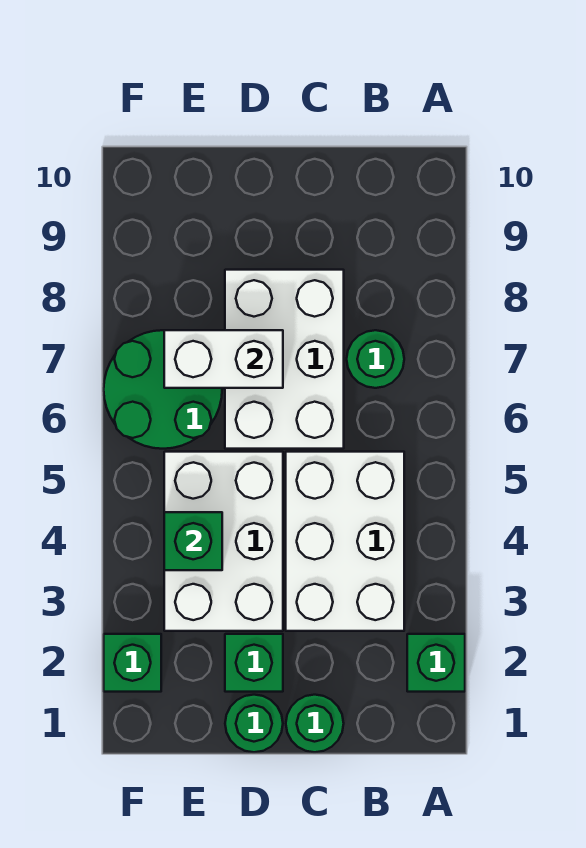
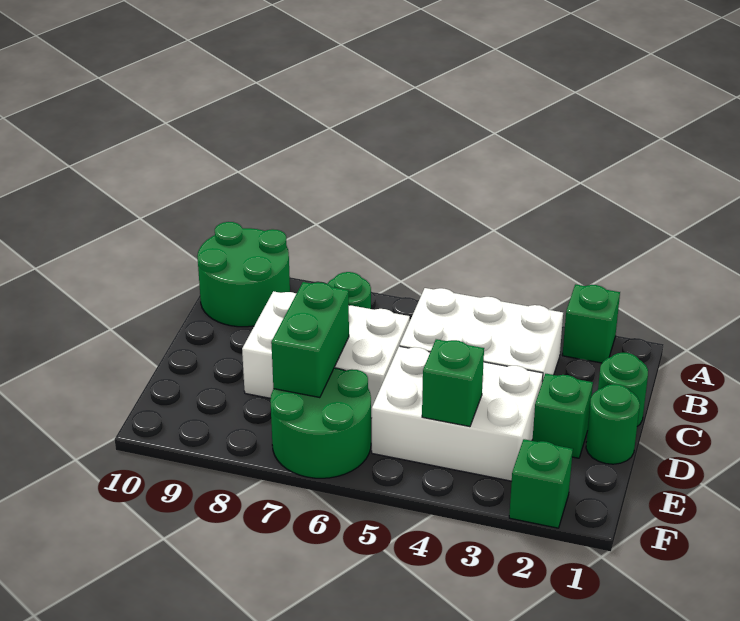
none -> green 2x2 round brick [197,222,290,327]
white 1x2 brick [164,330,283,388] -> green 1x2 brick [271,282,349,398]

